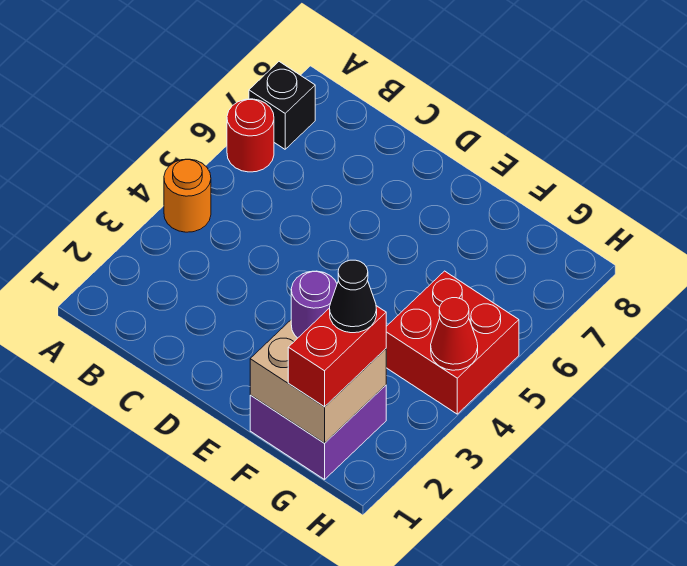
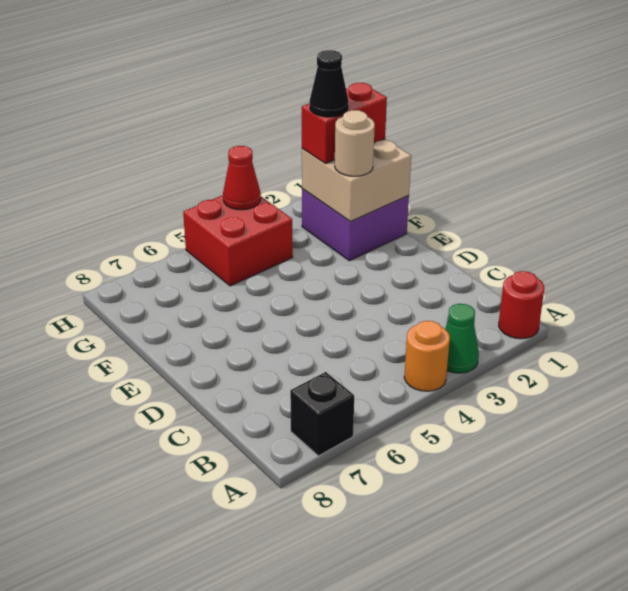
none -> green 1x1 cone [445,304,479,373]
red 1x1 round brick [227,99,274,172] -> red 1x1 round brick moved to [499,271,544,339]
purple 1x1 round brick [291,271,337,338] -> tan 1x1 round brick [335,110,375,176]

